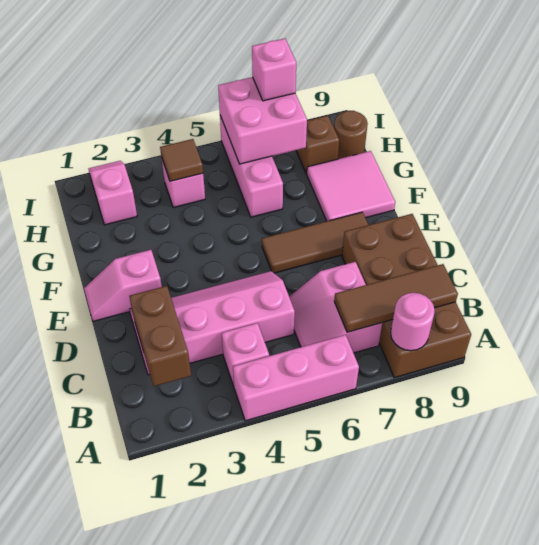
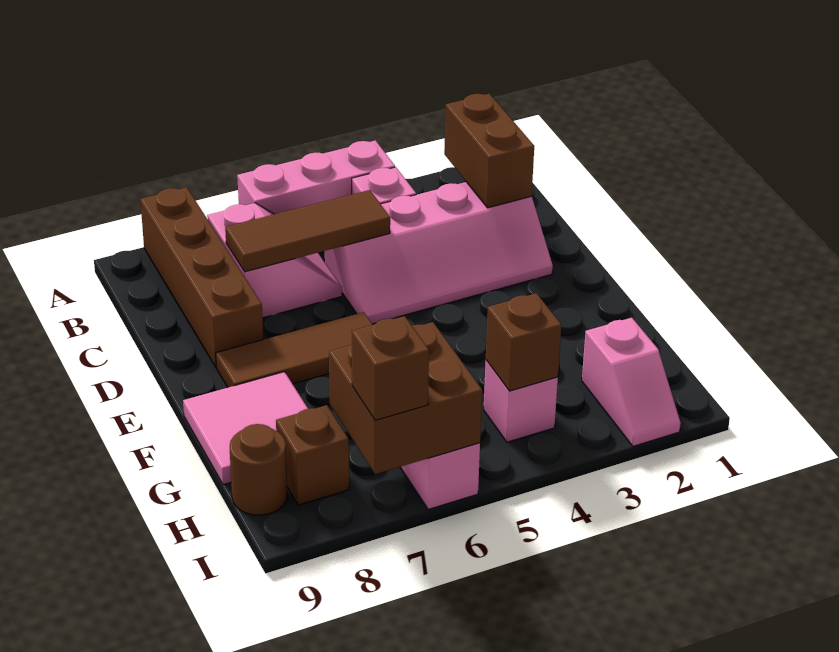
brown 2x4 brick [342,214,471,378] -> brown 1x4 brick [140,187,263,367]
pink 1x1 round brick [391,293,435,351] -> none
brown 1x3 tile [334,264,458,332] -> brown 1x3 tile moved to [225,190,390,272]
pink 1x2 slope [84,250,162,321] -> none
brown 1x1 tile [160,139,203,181] -> brown 1x1 brick [486,293,561,391]
pink 2x2 brick [218,77,307,164] -> brown 2x2 brick [329,322,482,474]
pink 1x1 brick [252,39,296,101] -> brown 1x1 brick [352,316,429,420]

